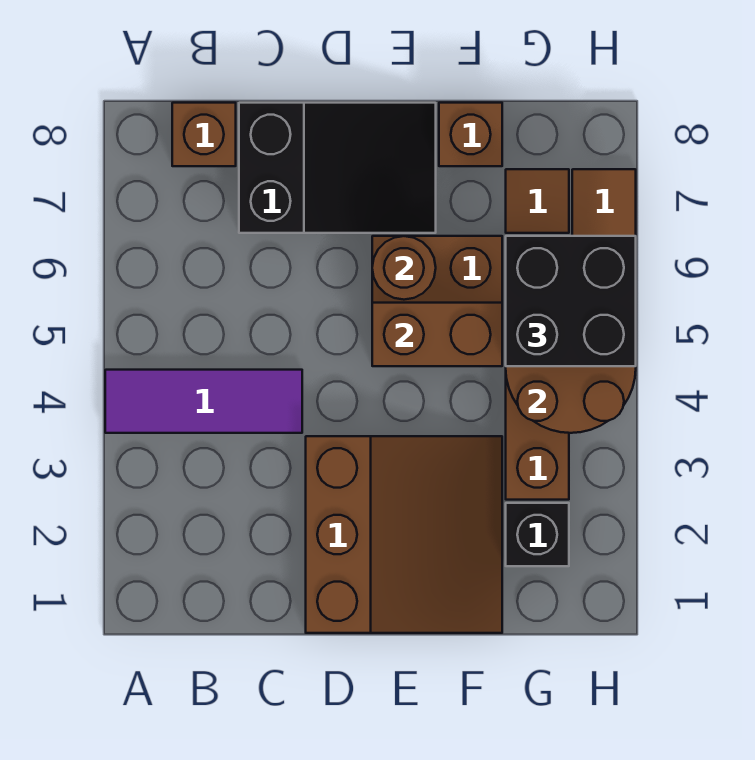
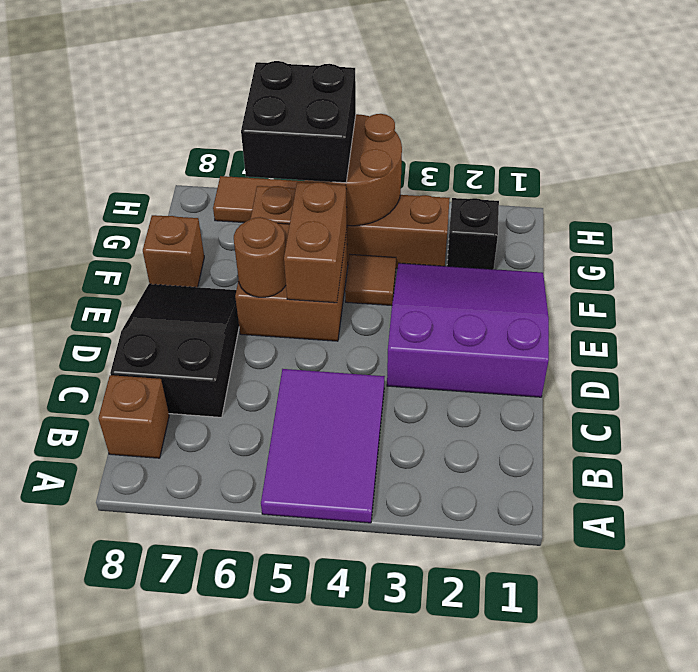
purple 1x3 tile [105,370,302,433] -> purple 2x3 tile [261,369,385,523]
brown 3x3 slope [306,436,502,633] -> purple 3x3 slope [387,263,549,397]
brown 1x1 tile [506,169,569,233] -> brown 1x1 tile moved to [345,254,396,306]

